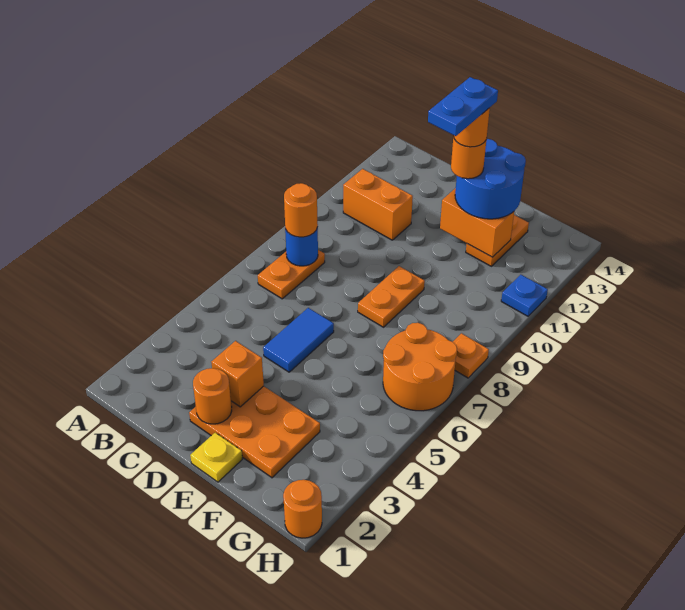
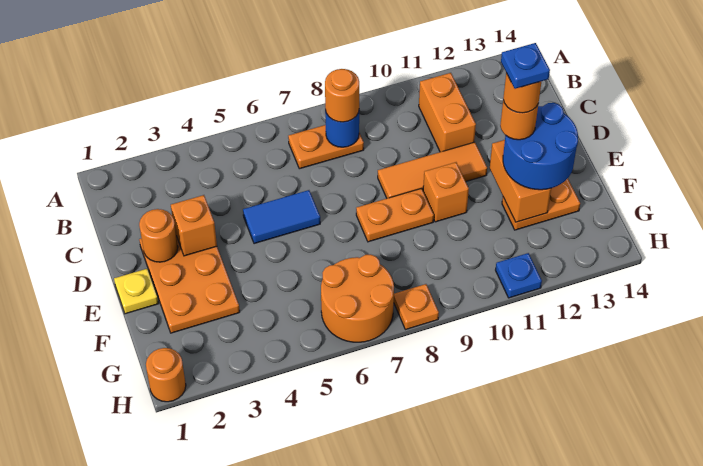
none -> orange 1x3 tile [378,142,487,198]
none -> orange 1x1 brick [423,162,469,222]
blue 1x2 plate [428,77,498,136] -> blue 1x1 plate [501,43,550,89]

